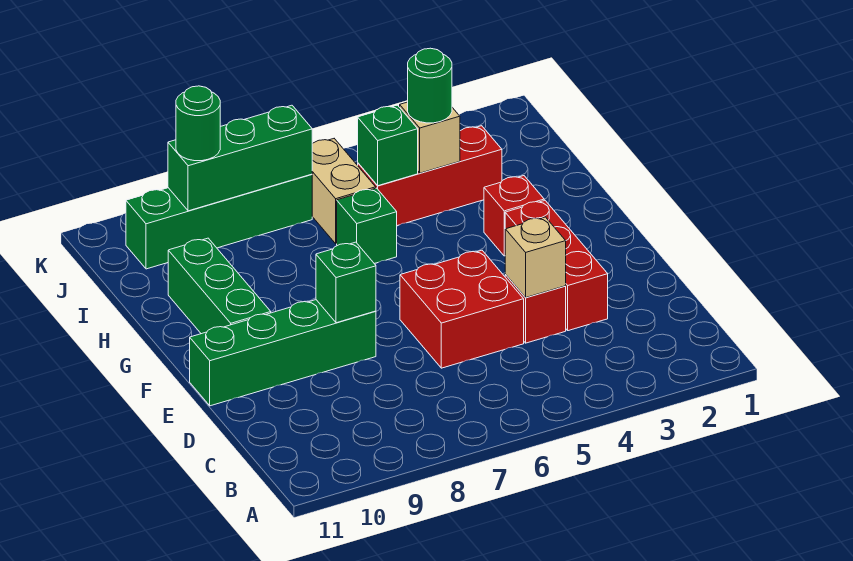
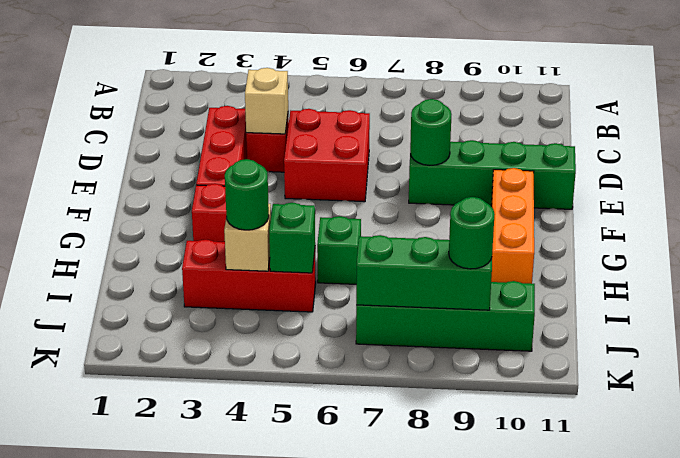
green 1x1 brick [316,242,376,323] -> green 1x1 round brick [410,99,452,165]
green 1x3 brick [168,238,271,334] -> orange 1x3 brick [491,168,534,284]
tan 1x2 brick [312,139,376,244] -> none

